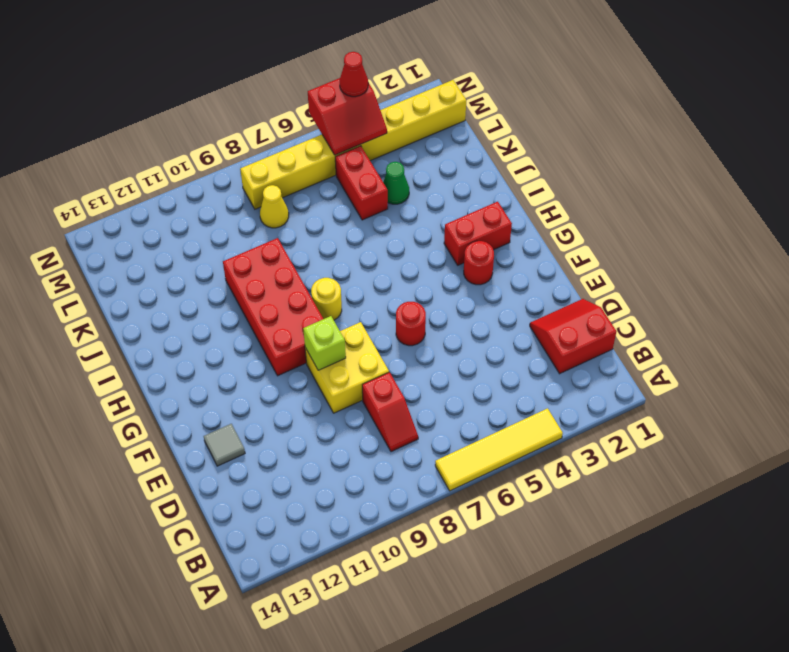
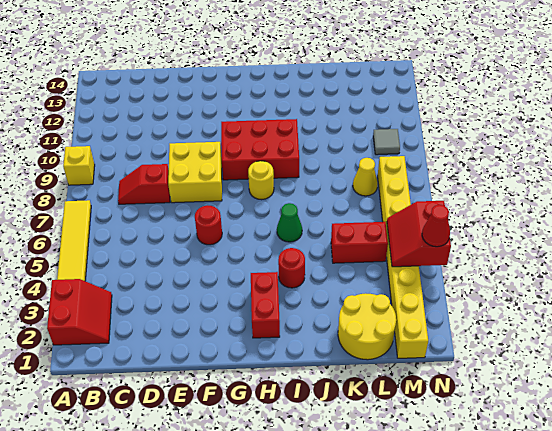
none -> yellow 1x1 brick [63,146,95,185]
red 2x2 slope [530,299,616,374] -> red 2x2 slope moved to [47,279,112,345]
grey 1x1 tile [204,424,245,466] -> grey 1x1 tile moved to [373,129,400,155]
lime 1x1 brick [303,316,346,370] -> none
red 1x1 round brick [464,241,494,285] -> red 1x1 round brick moved to [278,248,305,288]
red 2x4 brick [223,238,323,376] -> red 2x3 brick [221,119,299,180]
none -> yellow 2x2 round brick [338,293,396,360]
green 1x1 cone [383,162,409,204] -> green 1x1 cone moved to [277,203,302,242]

